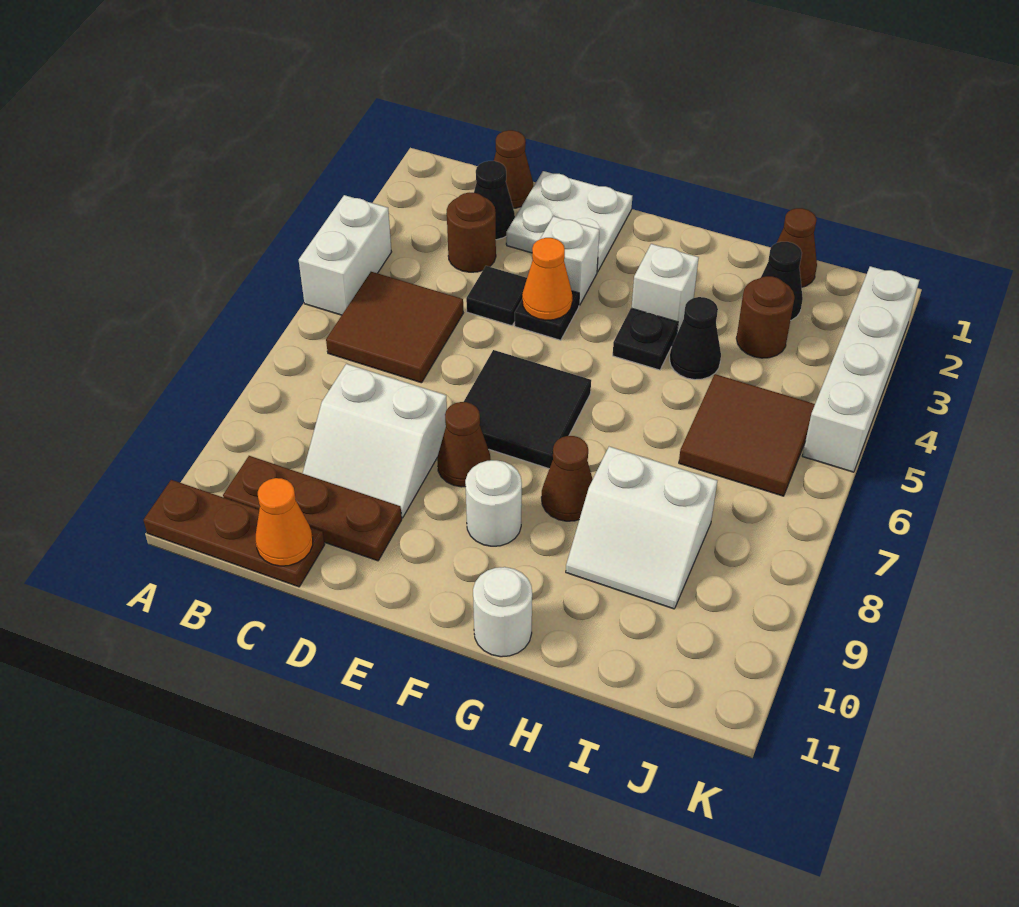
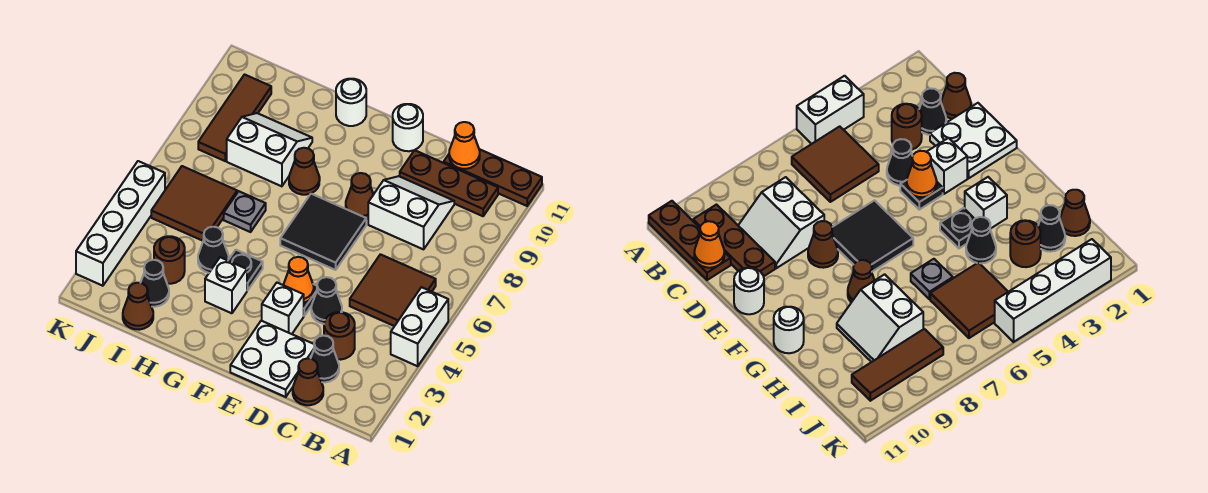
black 1x1 tile [466,266,527,326] -> black 1x1 cone [311,277,342,324]
white 1x1 round brick [465,460,522,546] -> white 1x1 round brick moved to [393,104,423,151]
none -> grey 1x1 plate [224,191,266,232]
none -> brown 1x3 tile [198,75,271,161]

